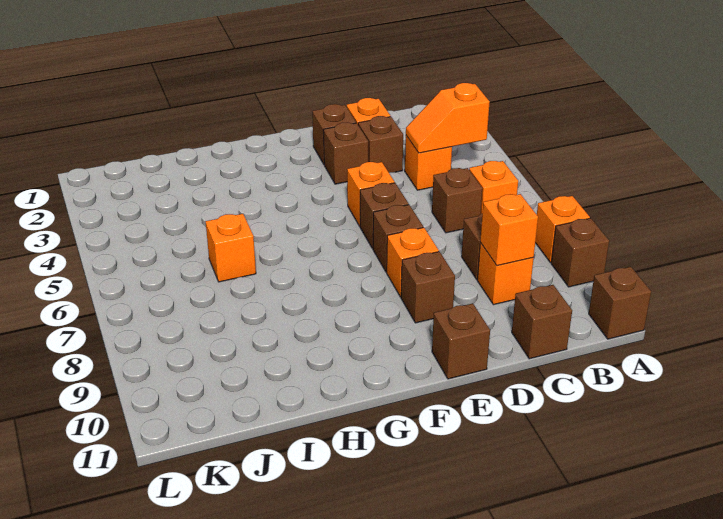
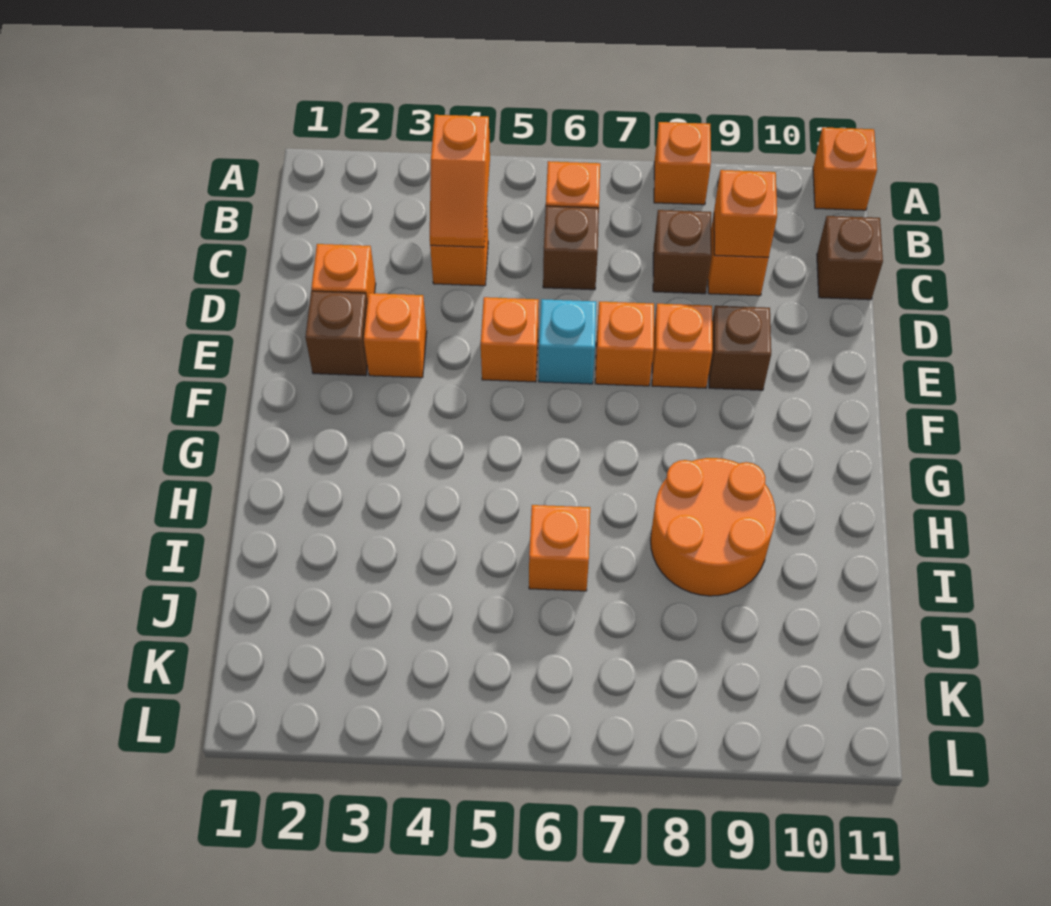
brown 1x1 brick [551,218,609,287] -> none
brown 1x1 brick [589,267,651,339] -> orange 1x1 brick [813,127,877,210]
brown 1x1 brick [358,116,403,172] -> none
brown 1x1 brick [323,122,368,184] -> orange 1x1 brick [364,293,427,378]
brown 1x1 brick [360,183,409,249] -> cyan 1x1 brick [539,299,596,384]
brown 1x1 brick [373,205,423,272] -> orange 1x1 brick [595,302,654,386]
brown 1x1 brick [432,304,490,379] -> none
none -> orange 2x2 round brick [651,458,776,596]

